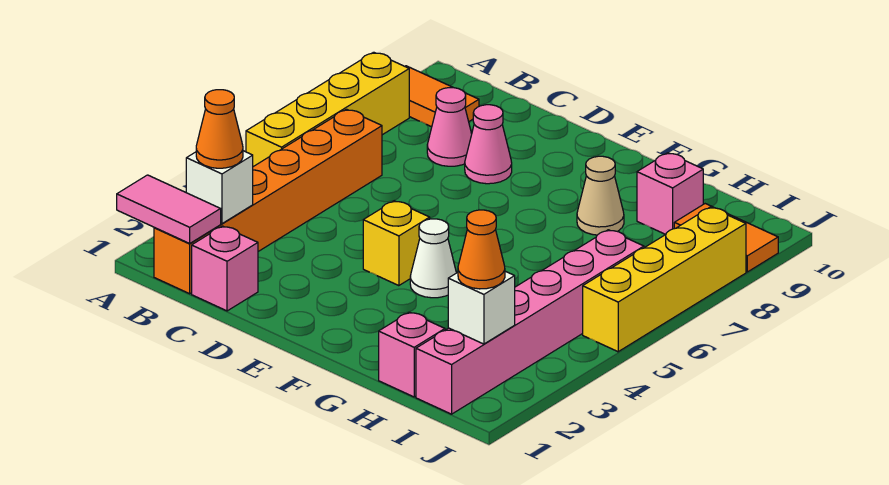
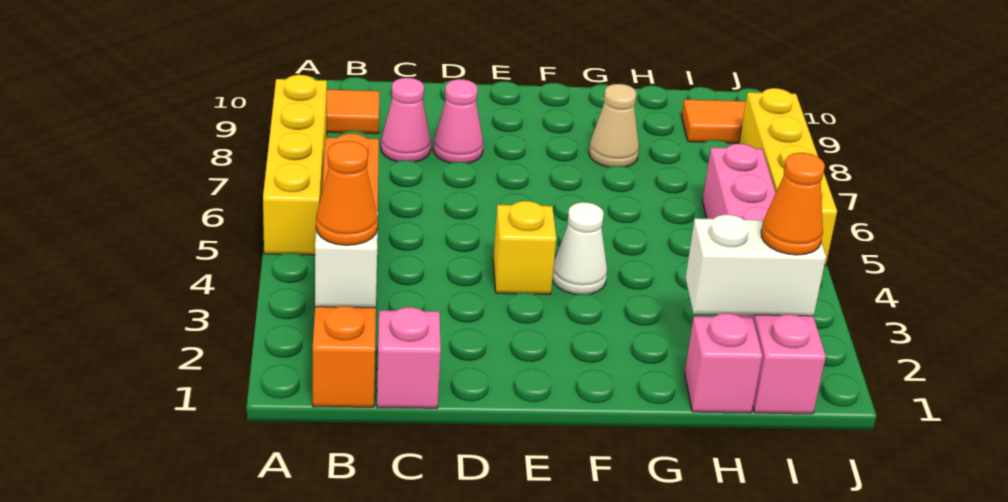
pink 1x2 tile [117,175,221,243] -> none
pink 1x1 brick [637,153,703,234] -> none
white 1x1 brick [448,271,515,344] -> white 1x2 brick [686,215,826,316]

